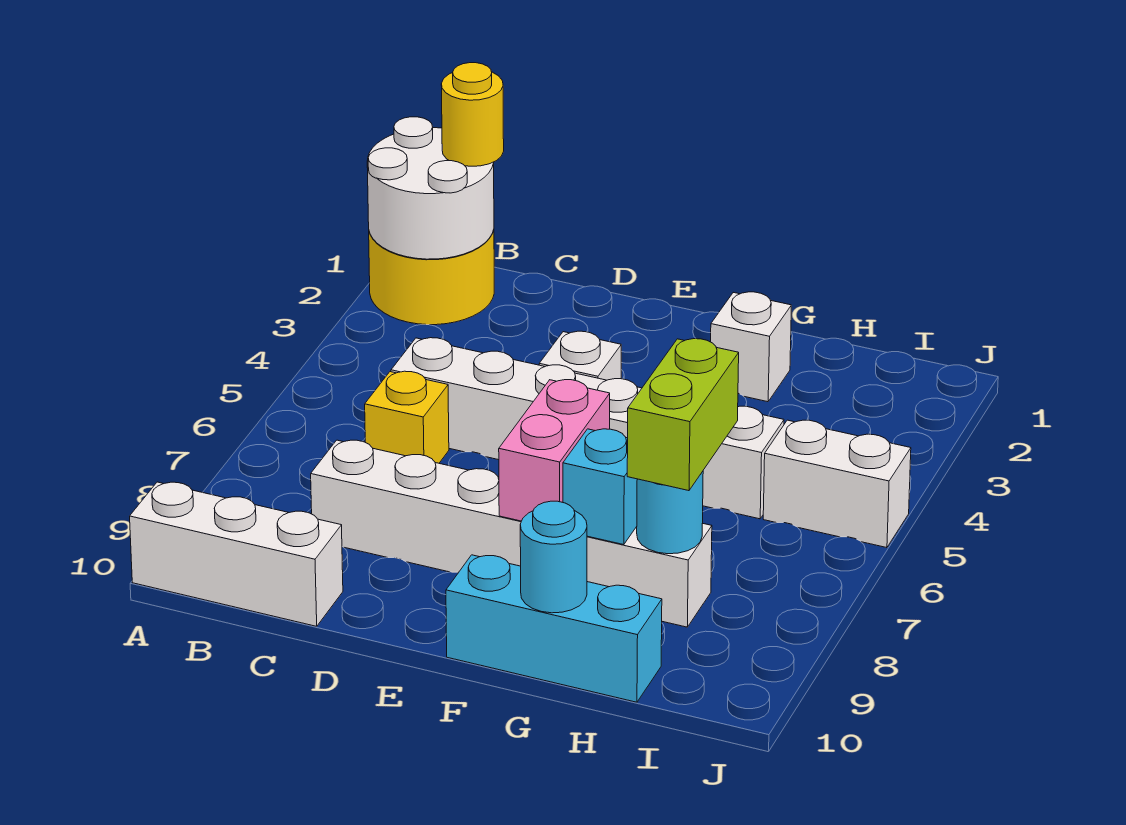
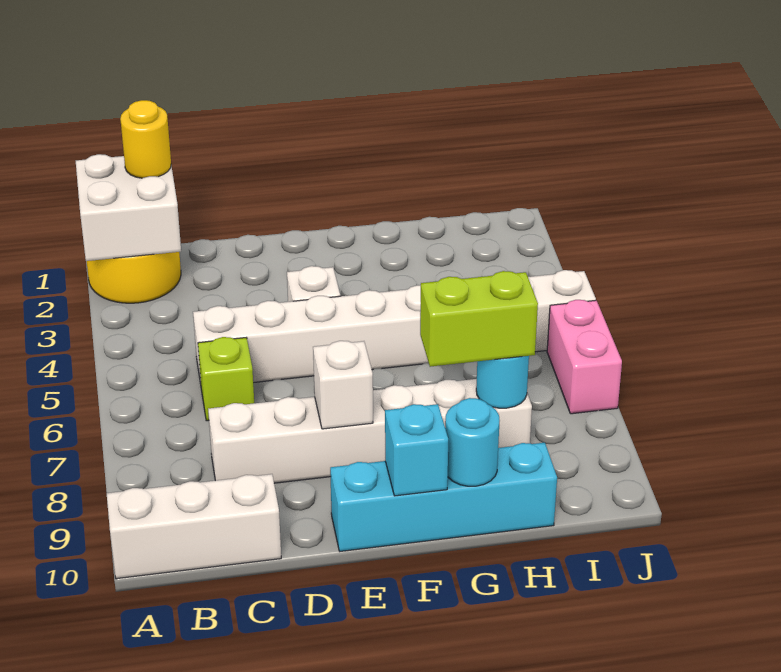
white 2x2 round brick [367,117,494,259] -> white 2x2 brick [76,154,181,261]
yellow 1x1 brick [365,371,449,463] -> lime 1x1 brick [198,337,254,421]
pink 1x2 brick [499,380,610,521] -> pink 1x2 brick moved to [547,300,622,414]
cyan 1x3 brick [446,555,662,702] -> cyan 1x4 brick [330,443,557,551]
white 1x1 brick [711,292,791,402] -> white 1x1 brick moved to [313,341,373,429]
cyan 1x1 brick [563,429,637,545] -> cyan 1x1 brick moved to [385,404,448,496]
lime 1x2 brick [627,339,739,491] -> lime 1x2 brick turned to [420,271,538,367]

